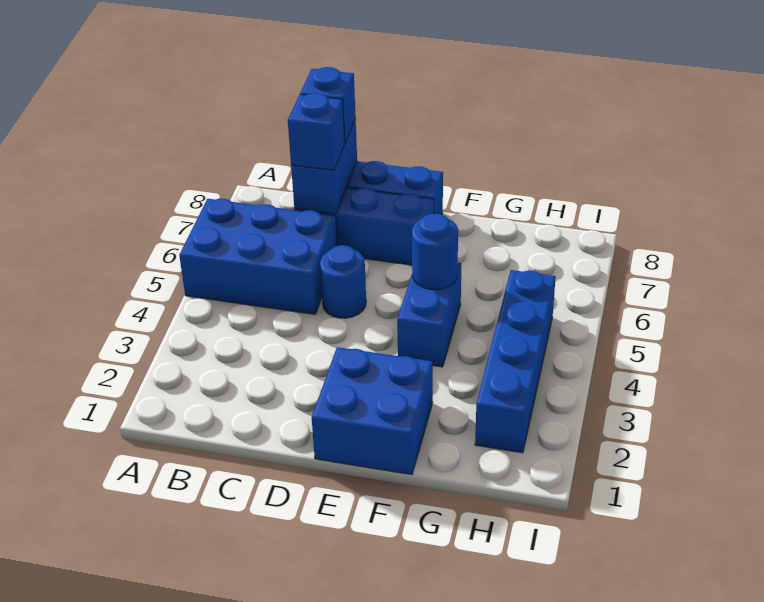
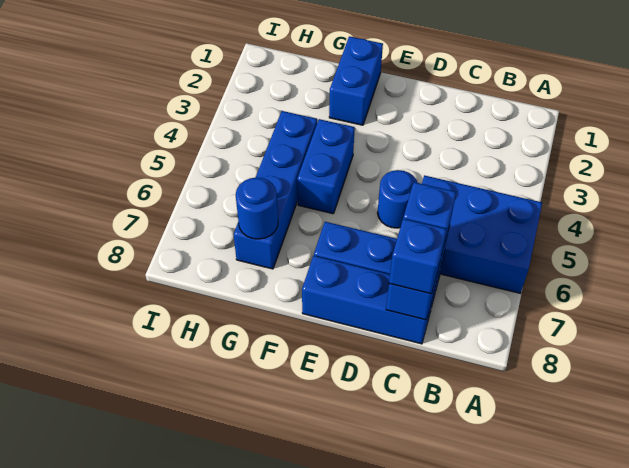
blue 2x2 brick [312,347,433,475] -> blue 1x2 brick [329,36,383,125]
blue 1x1 round brick [412,214,458,290] -> blue 1x1 round brick moved to [236,178,278,239]
blue 1x4 brick [475,270,556,453] -> blue 1x4 brick moved to [234,111,317,269]

